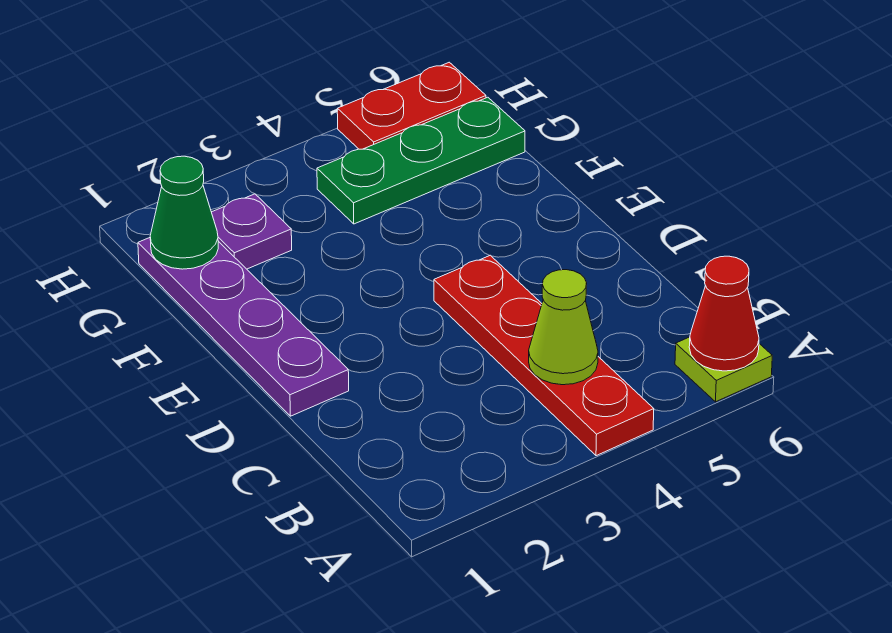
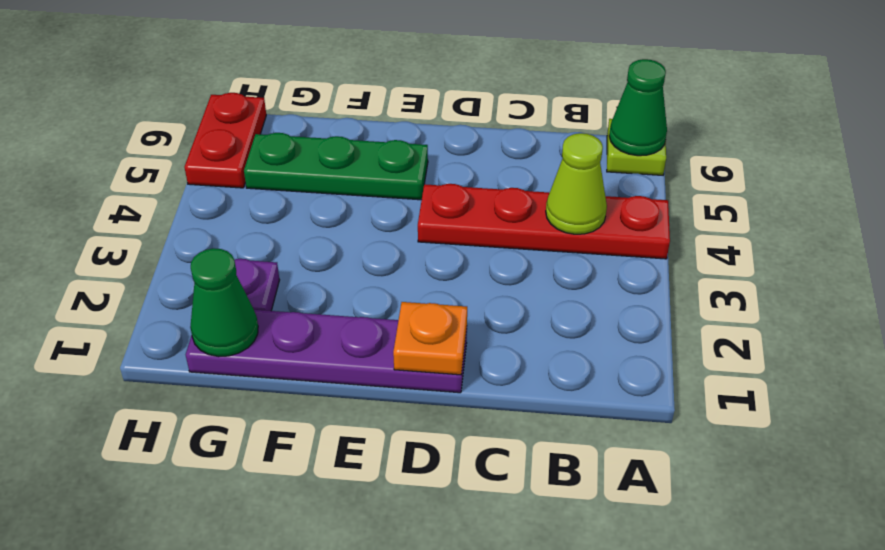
red 1x1 cone [689,256,759,371] -> green 1x1 cone [609,59,667,156]
none -> orange 1x1 plate [393,302,467,375]
green 1x3 plate [317,97,525,224] -> green 1x3 plate turned to [244,133,428,200]

